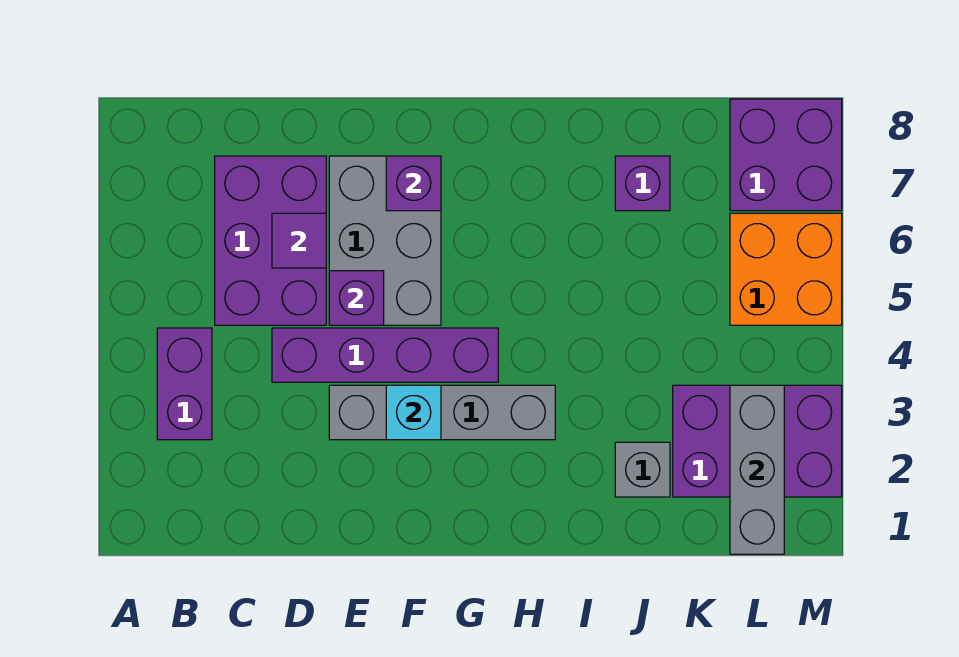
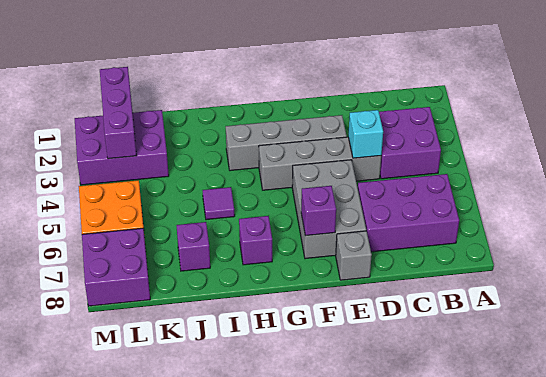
purple 1x2 brick [157,328,212,440] -> purple 2x2 brick [379,107,441,179]
purple 2x3 brick [215,156,326,325] -> purple 2x3 brick turned to [358,174,459,252]
purple 1x4 brick [272,328,498,382] -> grey 1x4 brick [259,137,381,190]
purple 1x1 tile [272,213,326,268] -> purple 1x1 tile moved to [203,187,235,220]
purple 1x1 brick [329,271,384,325] -> purple 1x1 brick moved to [239,216,272,265]
cyan 1x1 brick [386,385,441,440] -> cyan 1x1 brick moved to [348,110,383,158]
grey 1x1 brick [615,442,670,497] -> grey 1x1 brick moved to [336,231,372,280]
grey 1x3 brick [730,385,784,554] -> purple 1x3 brick [100,67,137,159]

